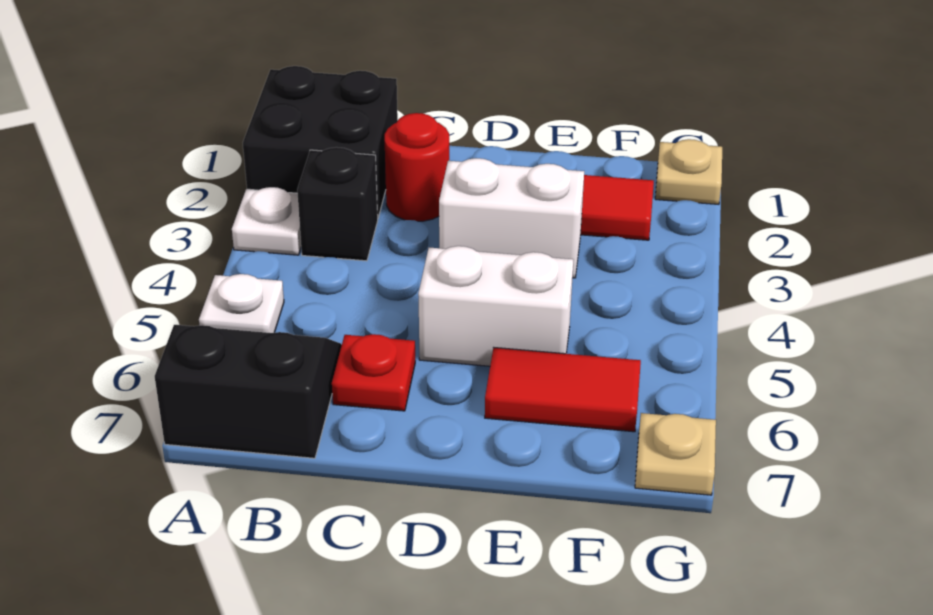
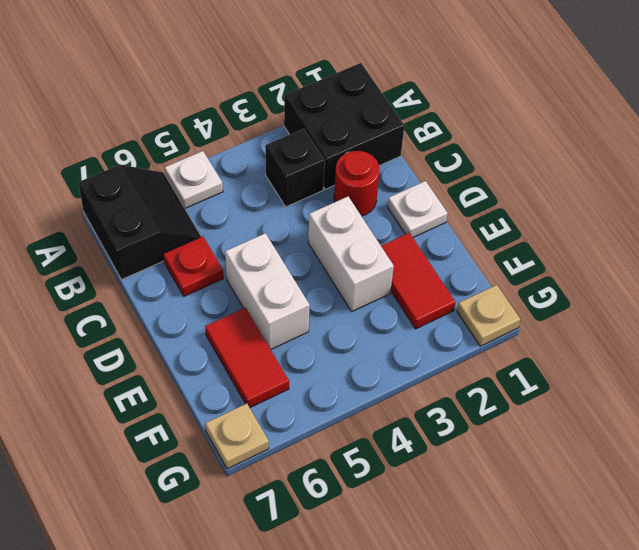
white 1x1 plate [232,187,301,255] -> white 1x1 plate moved to [387,181,448,237]

